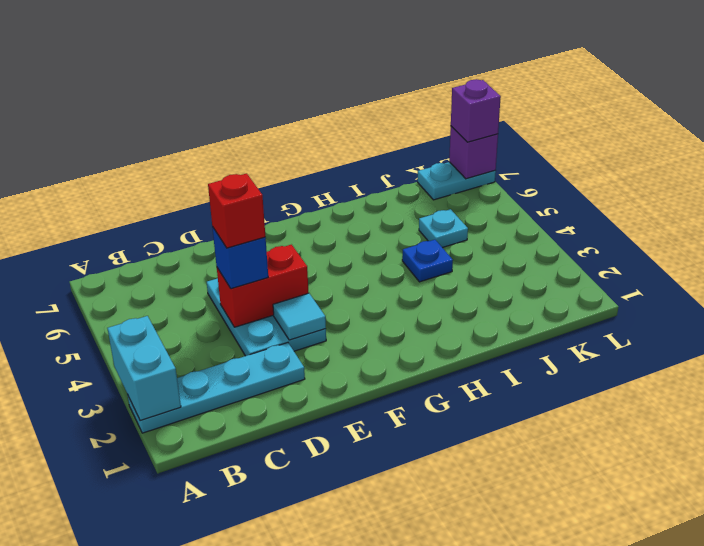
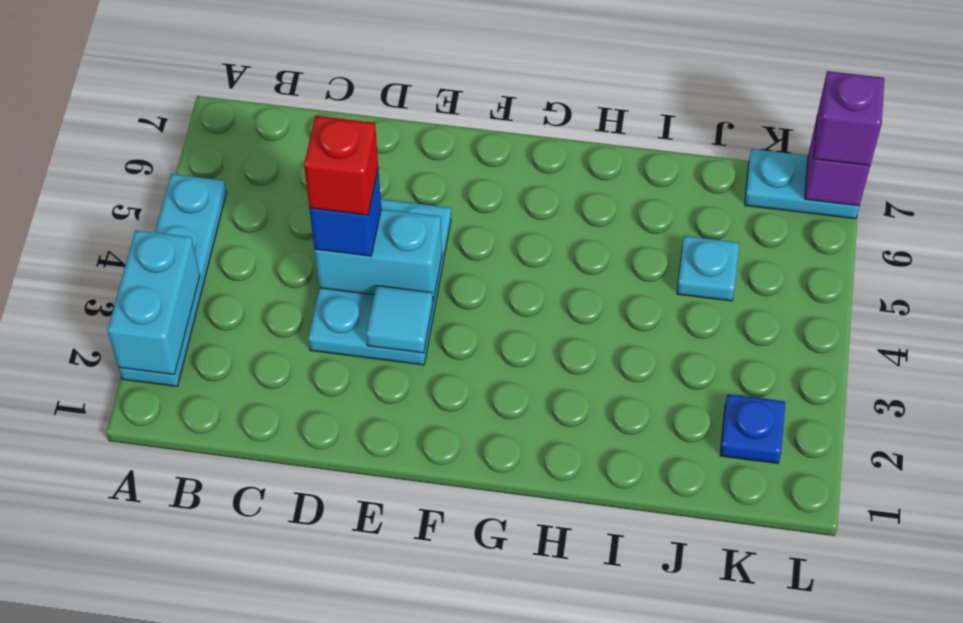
cyan 1x4 plate [128,343,305,433] -> cyan 1x4 plate turned to [119,174,226,386]
red 1x2 brick [217,245,309,327] -> cyan 1x2 brick [315,209,442,301]
blue 1x1 plate [402,240,453,282] -> blue 1x1 plate moved to [720,394,785,463]

